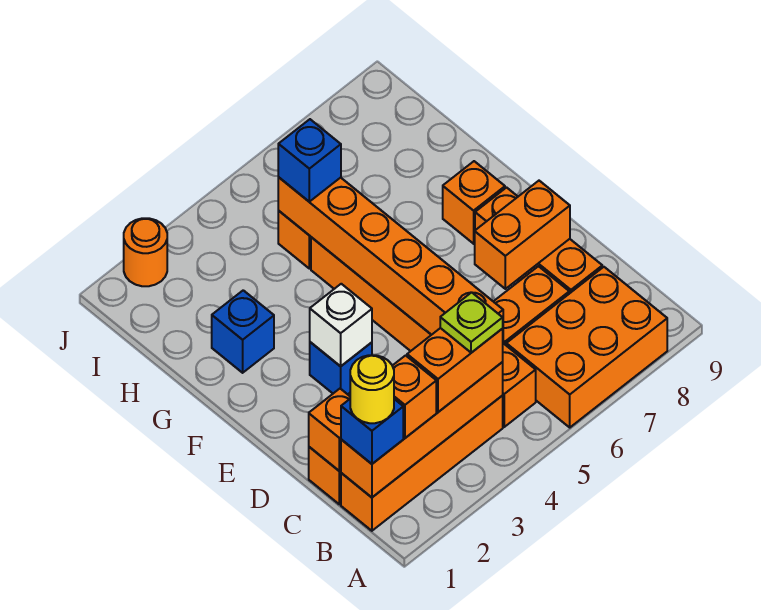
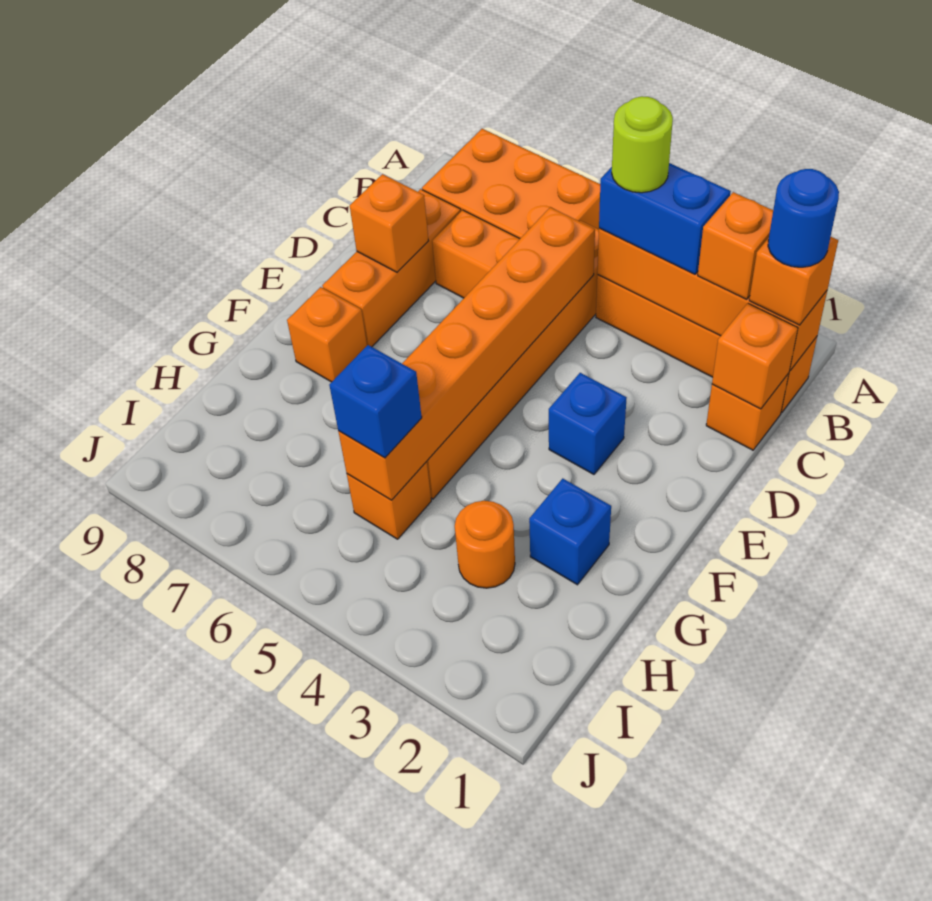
blue 1x1 brick [341,399,403,464] -> orange 1x1 brick [749,237,838,325]
yellow 1x1 round brick [350,355,394,423] -> blue 1x1 round brick [768,169,839,267]
orange 1x2 brick [407,328,503,412] -> blue 1x2 brick [599,163,731,274]
lime 1x1 plate [440,292,503,353] -> lime 1x1 round brick [612,96,673,193]
orange 1x2 brick [475,181,570,289] -> orange 1x1 brick [350,174,428,272]
white 1x1 brick [310,284,372,366] -> none
orange 1x1 round brick [124,218,167,286] -> orange 1x1 round brick moved to [455,501,515,588]

